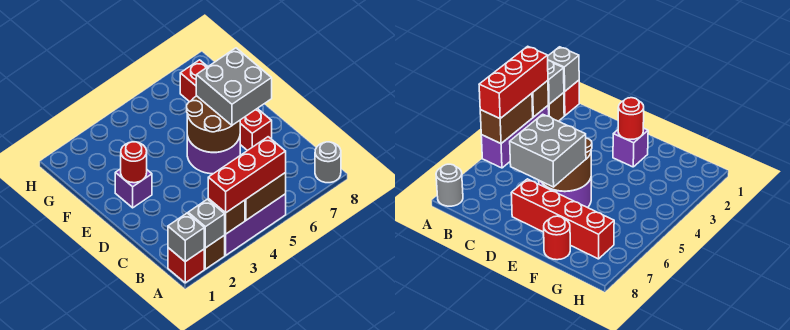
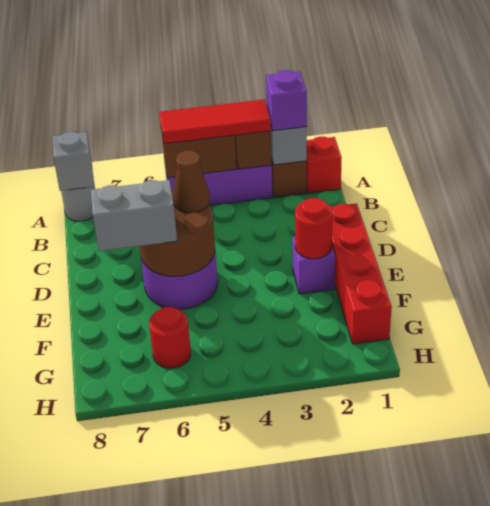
grey 1x1 brick [168,213,204,262] -> grey 1x1 brick moved to [52,132,94,191]
none -> purple 1x1 brick [266,70,307,131]
red 1x3 brick [208,137,286,213] -> red 1x3 tile [159,99,271,144]
none -> brown 1x1 cone [173,151,210,213]
grey 2x2 brick [196,48,272,125] -> grey 1x2 brick [91,180,177,251]
red 1x4 brick [180,60,272,151] -> red 1x4 brick moved to [331,203,392,344]
red 1x1 round brick [544,216,570,260] -> red 1x1 round brick moved to [149,307,191,368]

